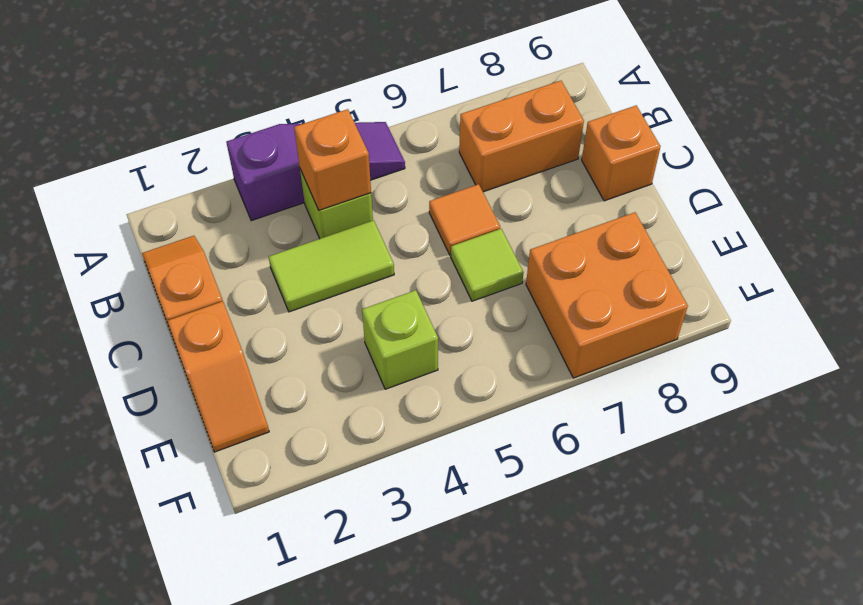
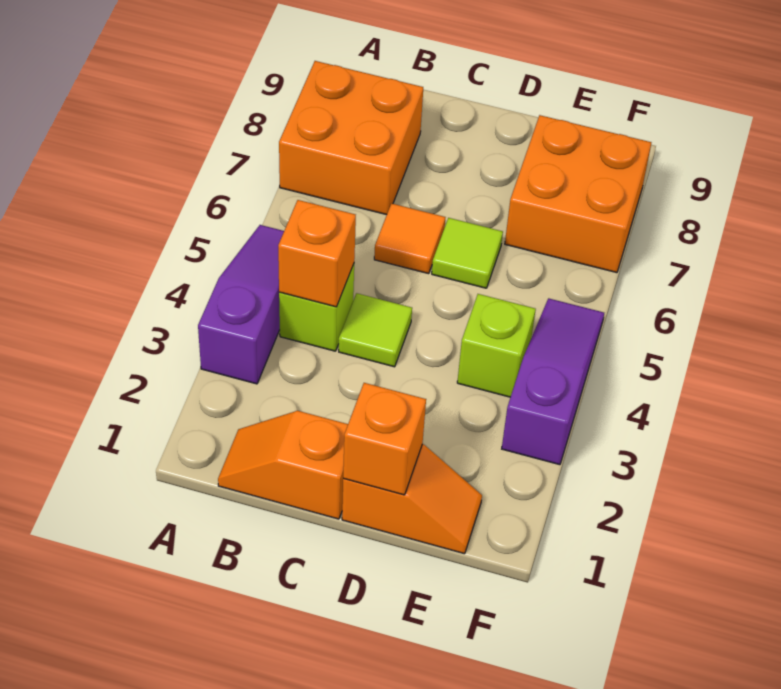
orange 1x2 brick [459,81,584,192] -> orange 2x2 brick [279,61,423,215]
lime 1x2 tile [269,220,394,312] -> lime 1x1 tile [339,293,412,367]
orange 1x1 brick [582,105,661,201] -> orange 1x1 brick moved to [343,383,426,495]
none -> purple 1x3 slope [502,298,604,465]

